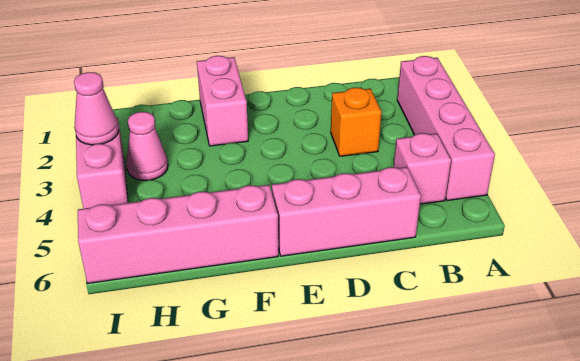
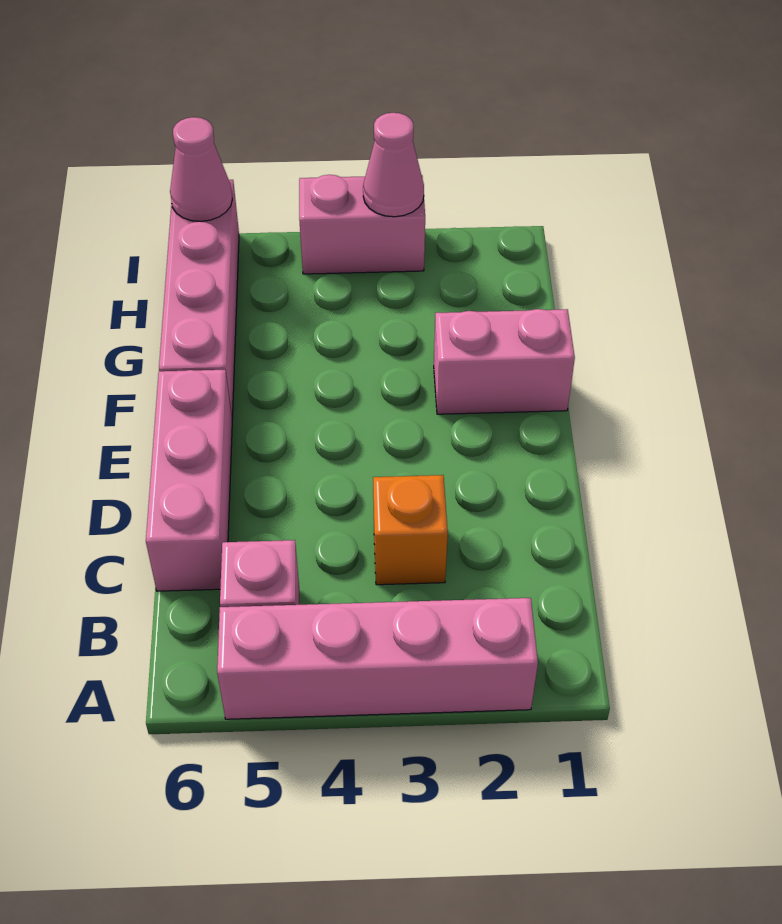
pink 1x1 cone [126,112,168,180] -> pink 1x1 cone moved to [170,117,232,221]

